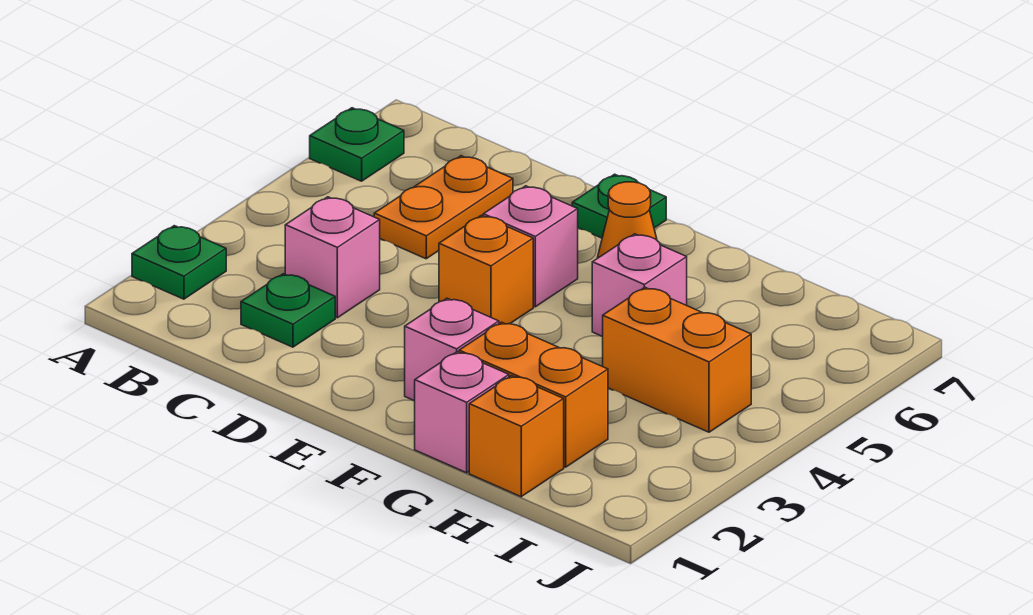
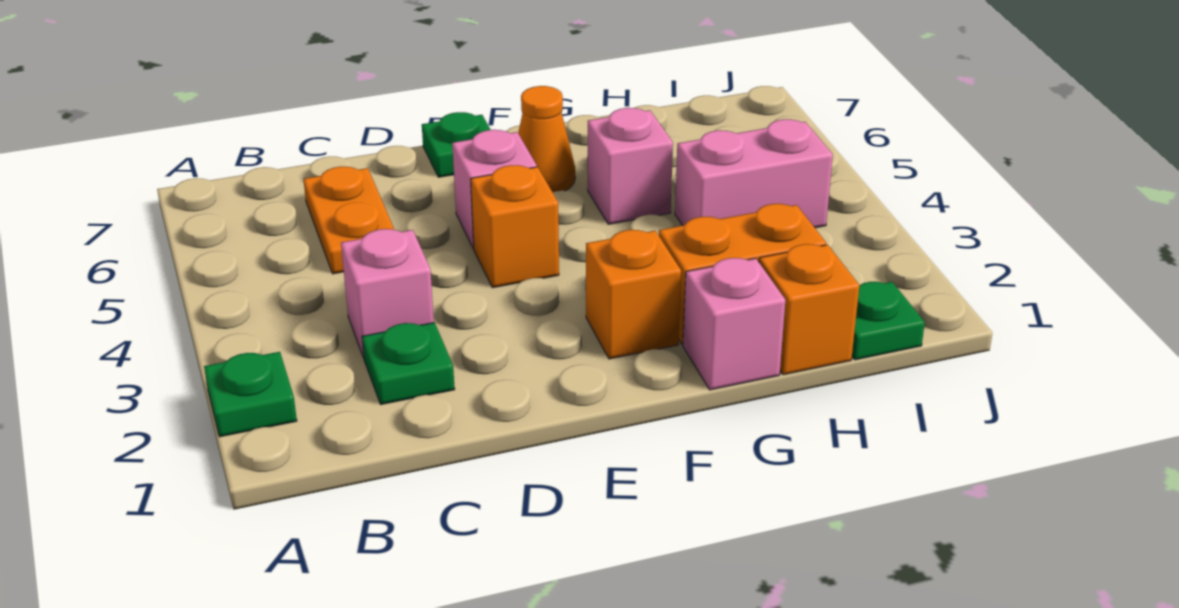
green 1x1 plate [310,108,404,181] -> green 1x1 plate moved to [852,282,925,360]
pink 1x1 brick [405,298,499,401] -> orange 1x1 brick [586,230,681,359]
orange 1x2 brick [603,287,751,432] -> pink 1x2 brick [675,119,833,228]

